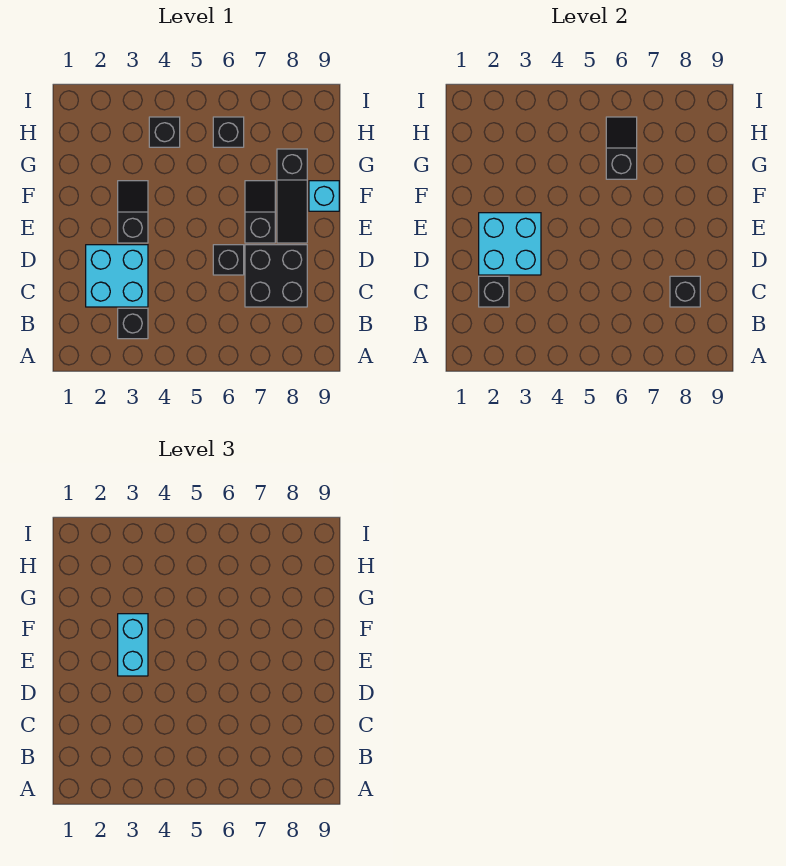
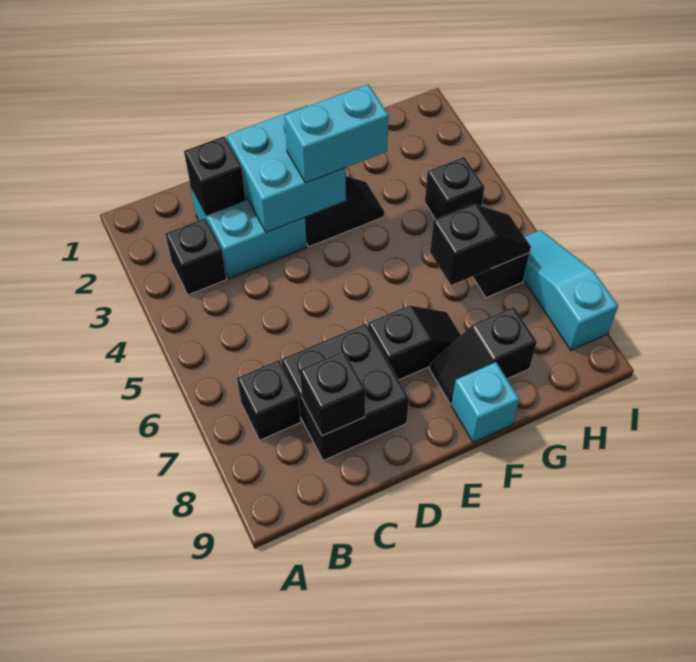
black 1x1 brick [213,245,244,275] -> black 1x1 brick moved to [237,360,301,440]
black 1x3 slope [277,149,307,243] -> black 1x2 slope [429,307,537,404]
none -> cyan 1x3 slope [523,230,618,350]

